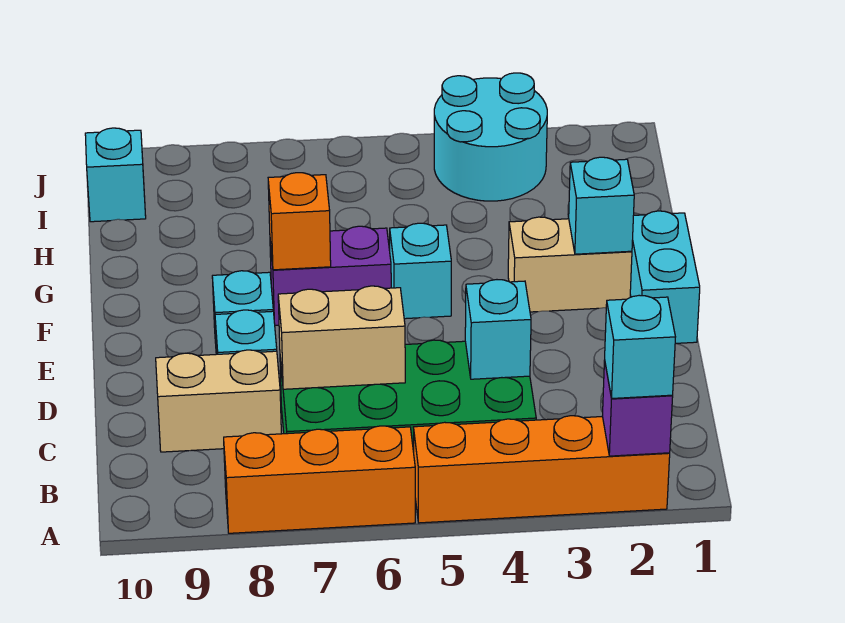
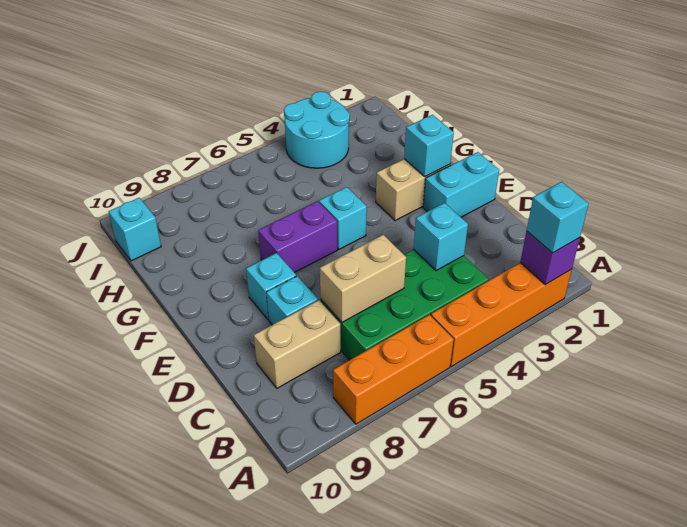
cyan 1x2 brick [630,211,700,343] -> cyan 1x2 brick turned to [423,152,499,217]
orange 1x1 brick [268,173,331,270] -> none

